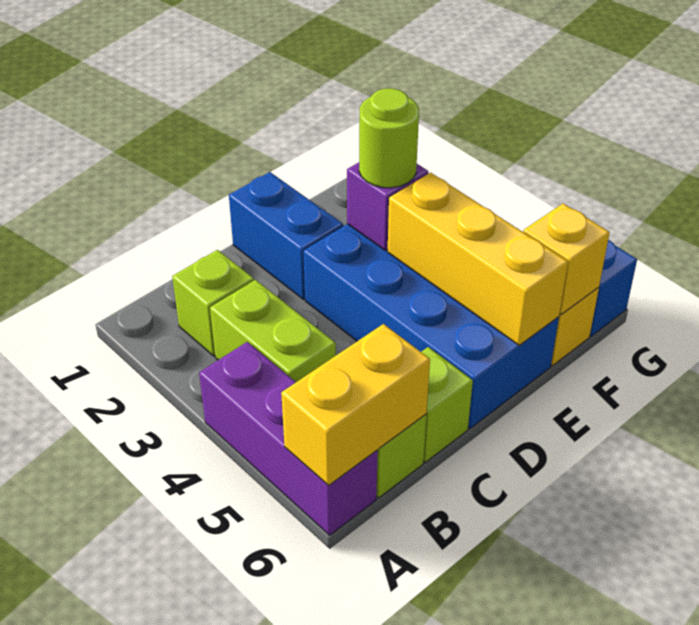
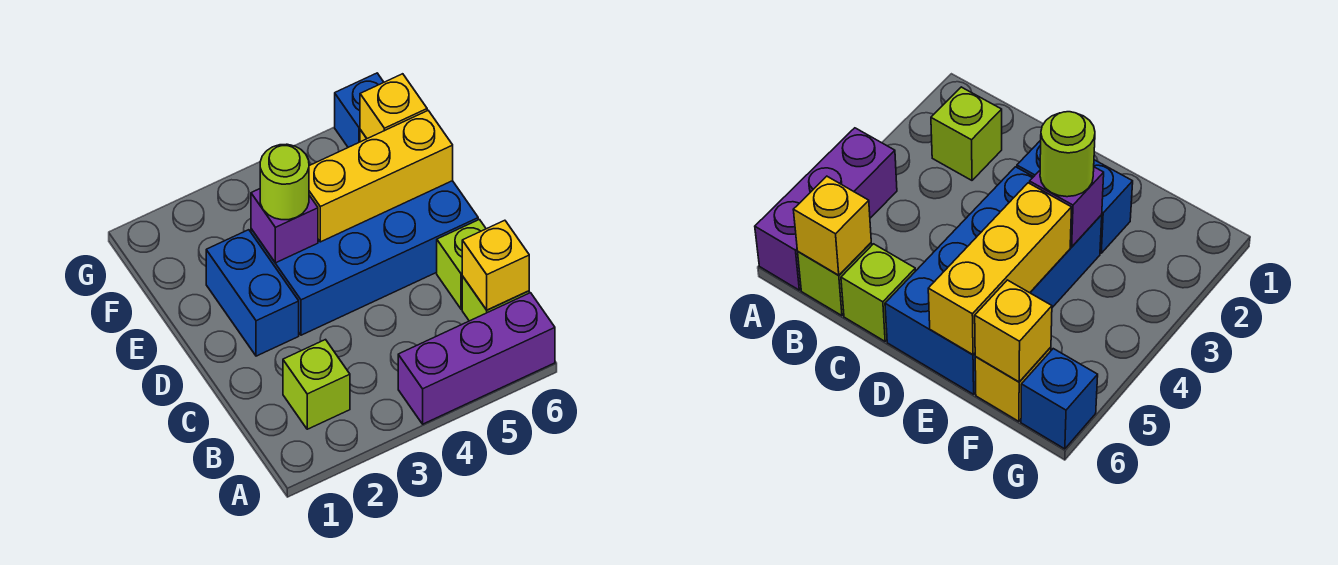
yellow 1x2 brick [281,324,430,486] -> yellow 1x1 brick [462,220,529,310]
lime 1x2 brick [210,280,336,382] -> none
blue 1x2 brick [229,172,343,299] -> blue 1x2 brick turned to [206,230,299,356]

